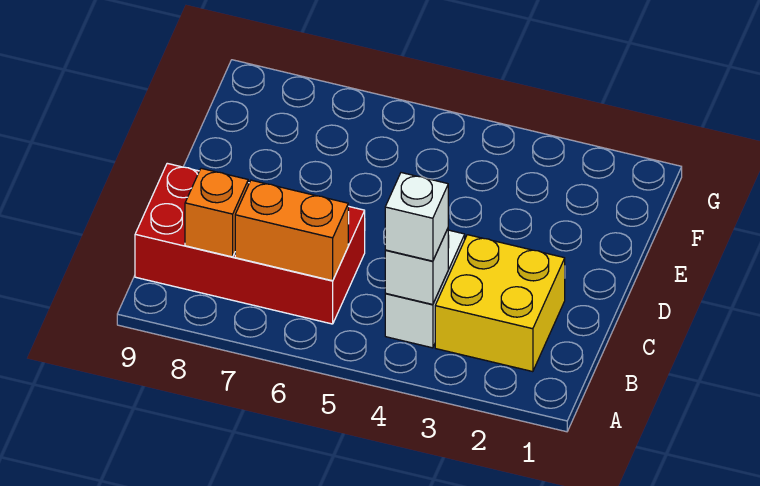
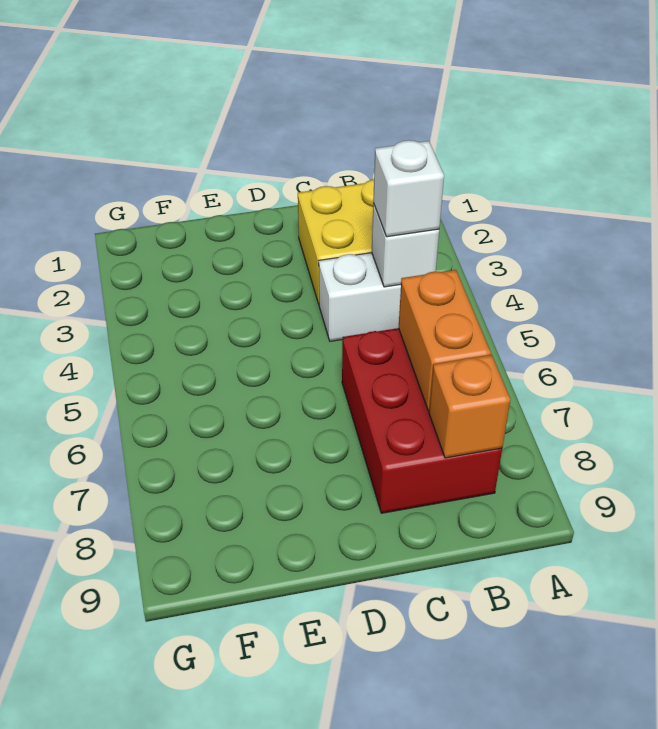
red 2x4 brick [135,163,365,324] -> red 2x3 brick [342,328,502,513]

